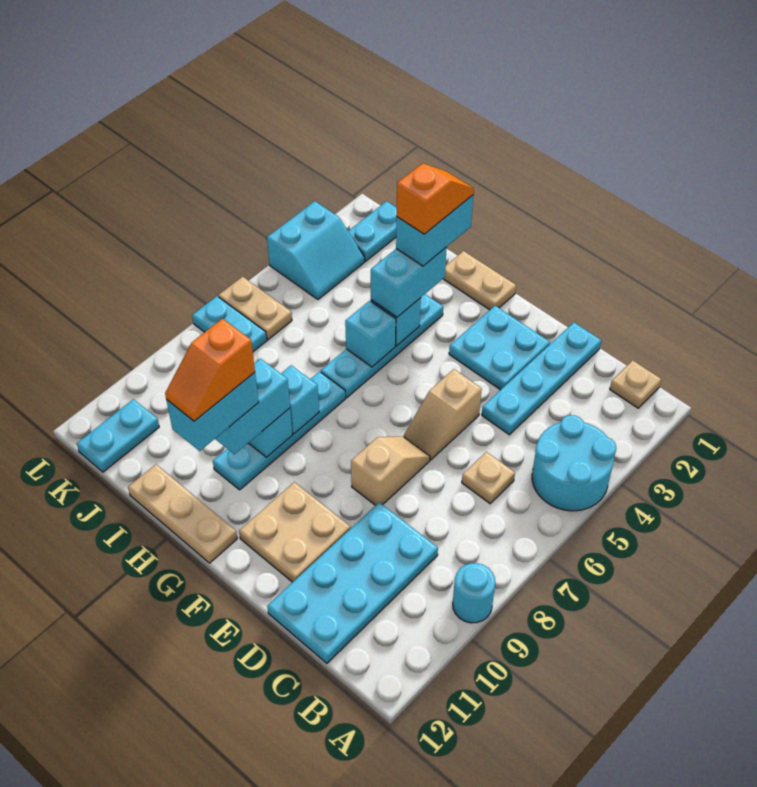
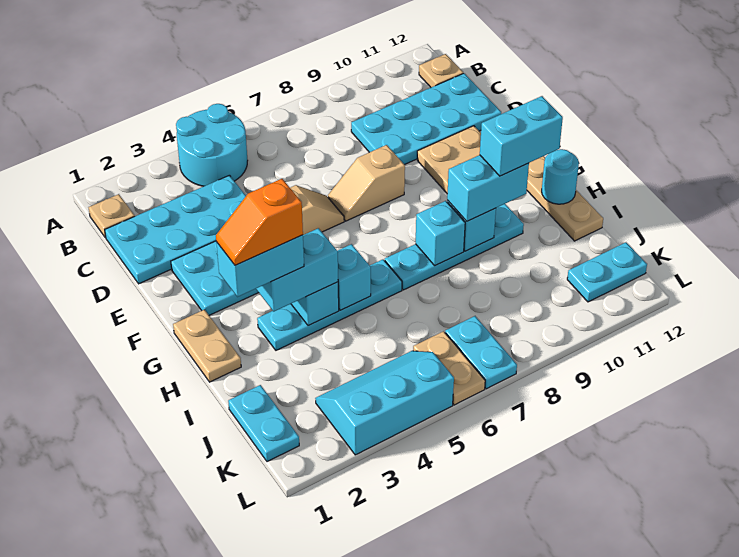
cyan 1x1 round brick [453,563,495,623] -> cyan 1x1 round brick moved to [542,149,579,204]
tan 1x1 plate [462,452,515,504] -> tan 1x1 plate moved to [419,54,463,87]
cyan 1x4 plate [482,322,601,435] -> cyan 2x4 plate [105,175,246,284]
orange 1x2 slope [165,319,255,421] -> none
cyan 1x2 plate [348,201,397,261] -> cyan 1x2 plate turned to [228,385,299,462]
cyan 2x2 slope [267,201,365,299] -> cyan 2x3 slope [315,351,454,455]

